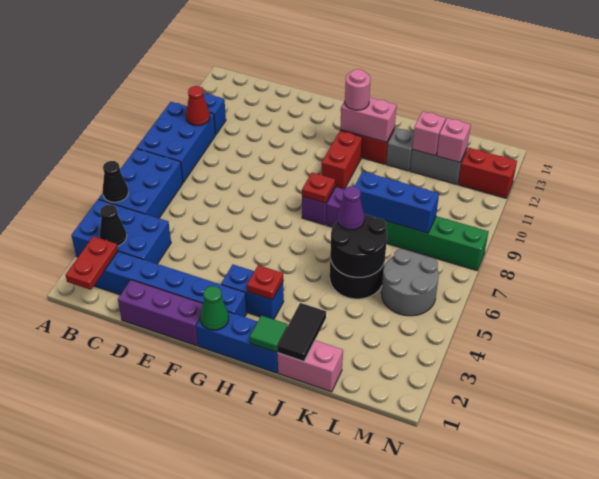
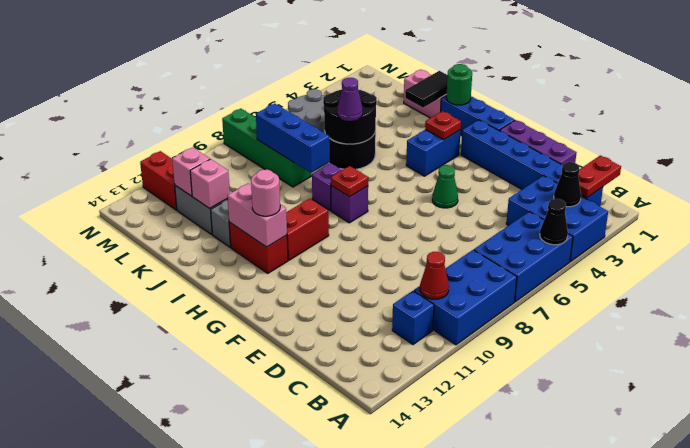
green 1x1 cone [200,286,229,330] -> green 1x1 cone moved to [432,165,458,208]
blue 1x2 brick [221,265,284,319] -> blue 1x2 brick turned to [406,130,461,176]
green 1x1 tile [250,315,287,352] -> green 1x1 round brick [446,64,472,105]

